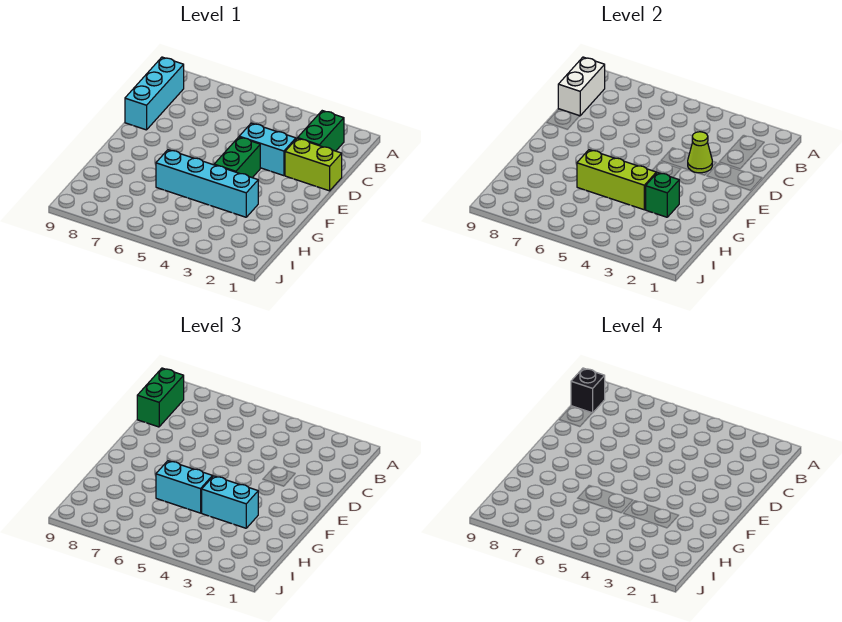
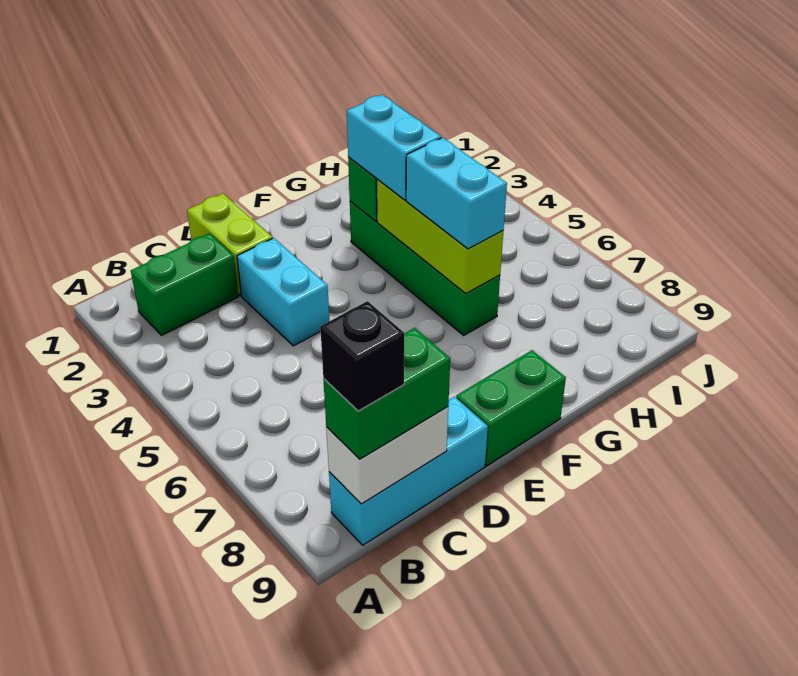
lime 1x1 cone [688,132,712,173] -> none
green 1x2 brick [214,137,260,178] -> green 1x2 brick moved to [456,350,566,466]
cyan 1x4 brick [156,150,258,217] -> green 1x4 brick [350,201,500,335]

